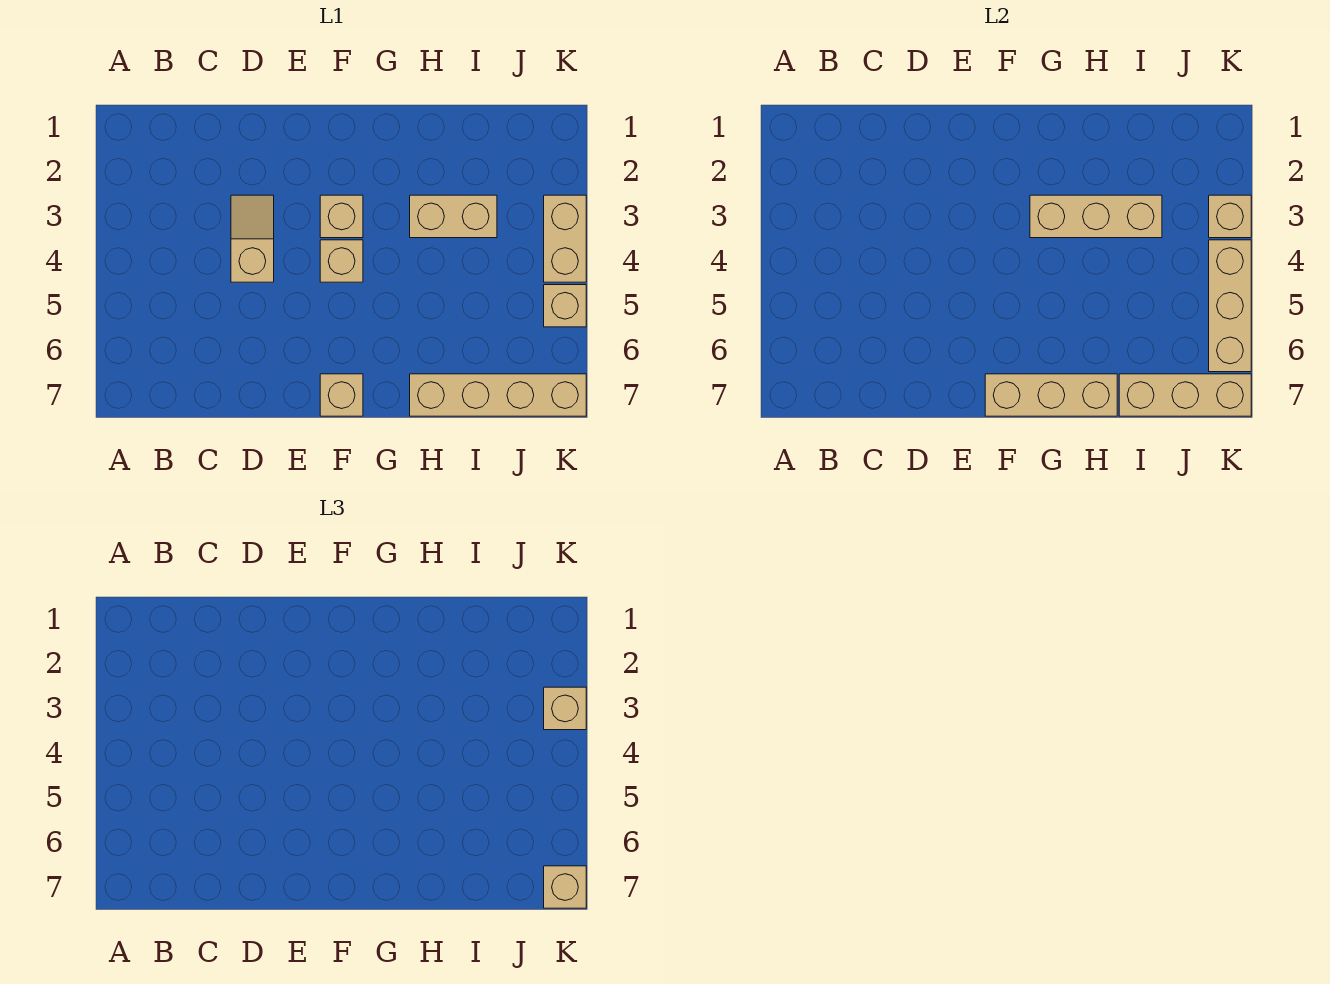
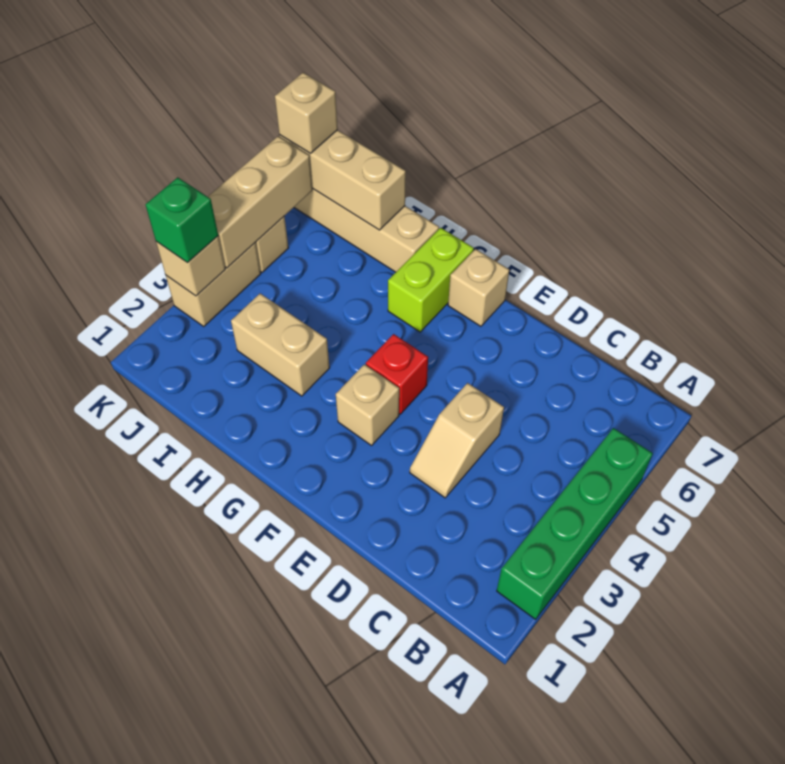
none -> green 1x4 brick [497,428,653,619]
tan 1x1 brick [320,240,363,282] -> red 1x1 brick [366,334,428,414]
tan 1x3 brick [985,374,1117,416] -> none
tan 1x3 brick [1030,195,1162,238] -> none
none -> lime 1x2 brick [388,228,474,332]
tan 1x1 brick [544,687,586,730] -> green 1x1 brick [146,177,218,263]

